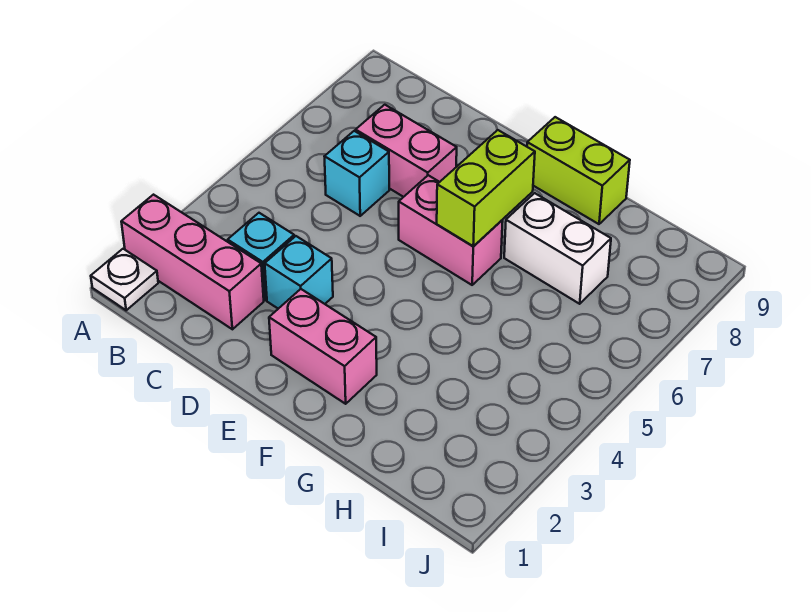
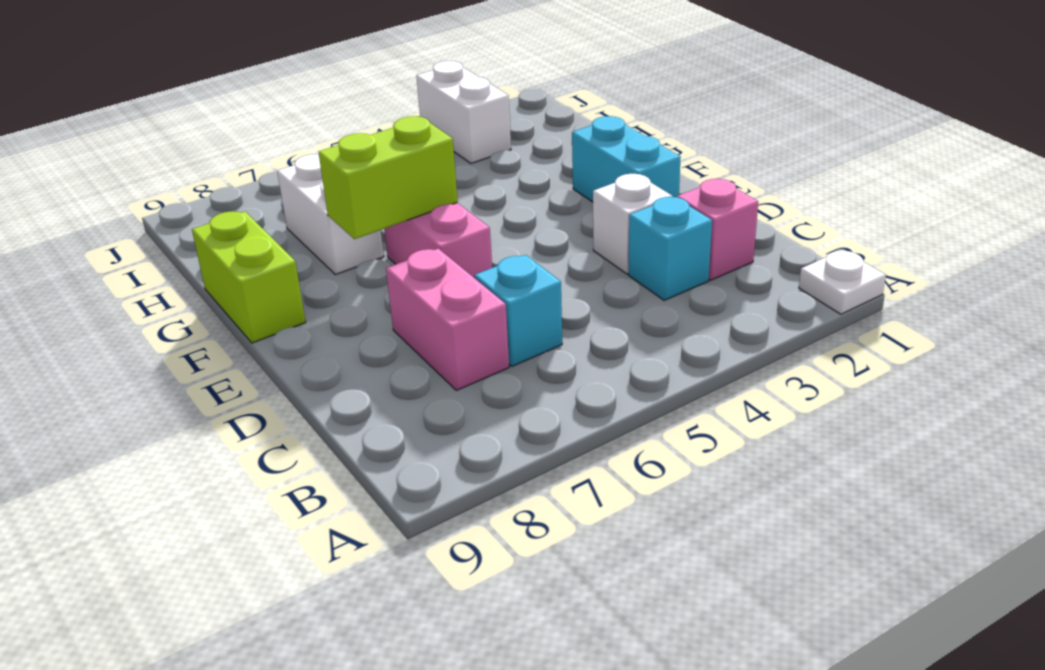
pink 1x3 brick [121,195,264,329] -> pink 1x1 brick [677,179,758,280]
cyan 1x1 brick [265,236,333,309] -> white 1x1 brick [593,174,673,274]
pink 1x2 brick [269,289,377,404] -> cyan 1x2 brick [572,116,681,202]
none -> white 1x2 brick [416,61,511,163]

